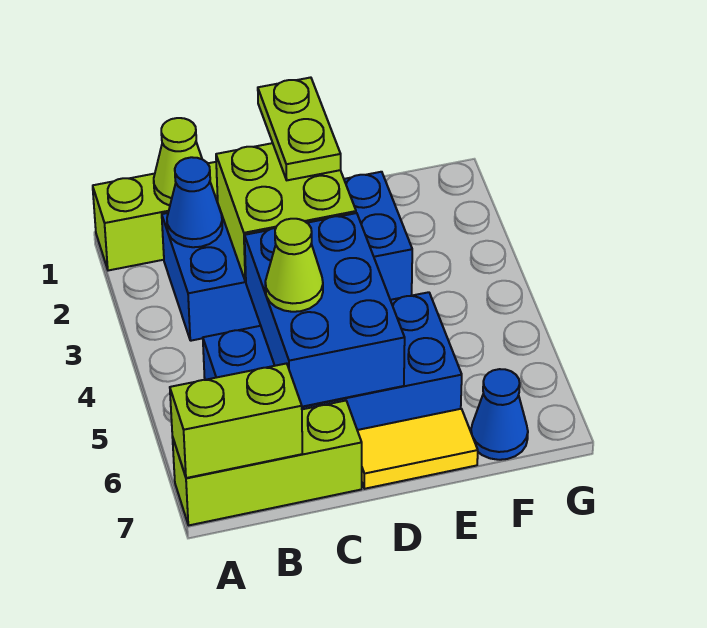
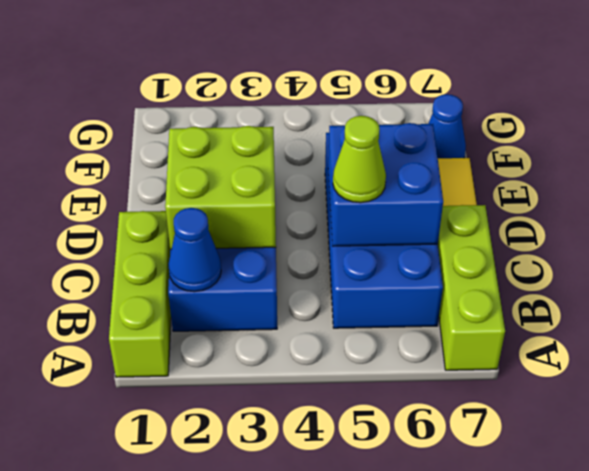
lime 1x2 brick [170,363,302,478] -> none
lime 1x1 cone [154,118,202,205] -> none
blue 2x3 brick [245,213,405,407] -> blue 2x2 brick [328,123,443,246]
lime 1x2 plate [258,77,341,180] -> none

